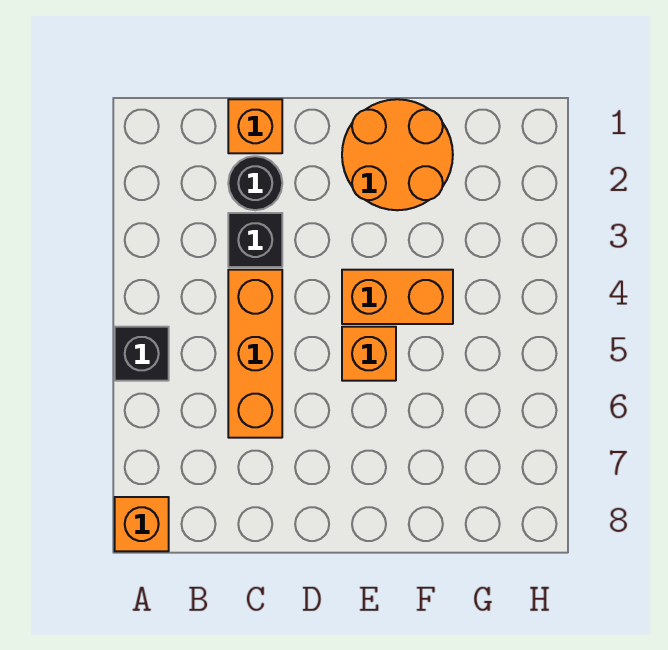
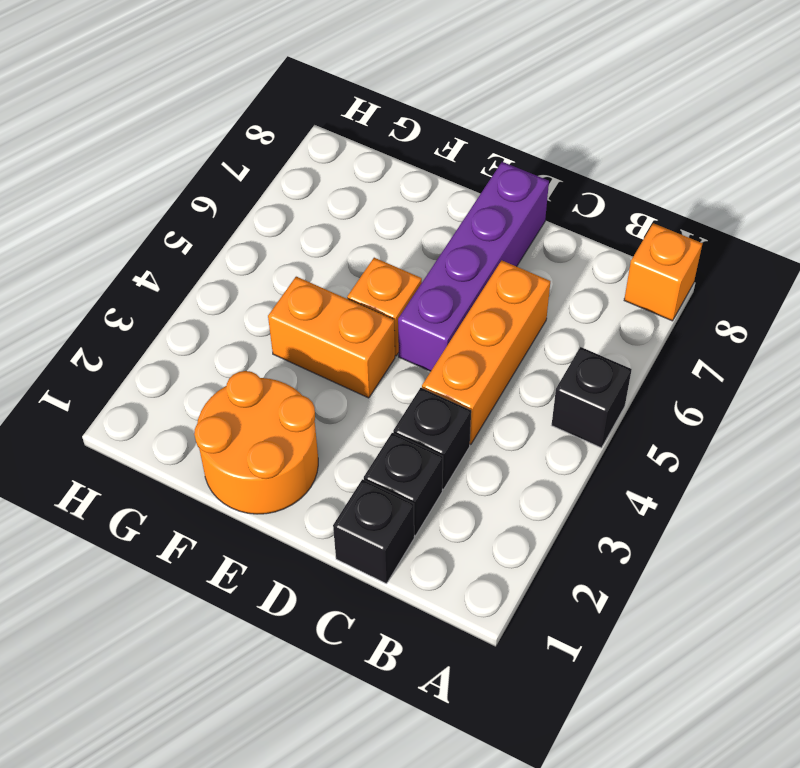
orange 1x1 brick [228,99,282,153] -> black 1x1 brick [333,479,414,584]
black 1x1 round brick [228,156,282,210] -> black 1x1 brick [364,433,443,536]
none -> purple 1x4 brick [398,162,549,371]

